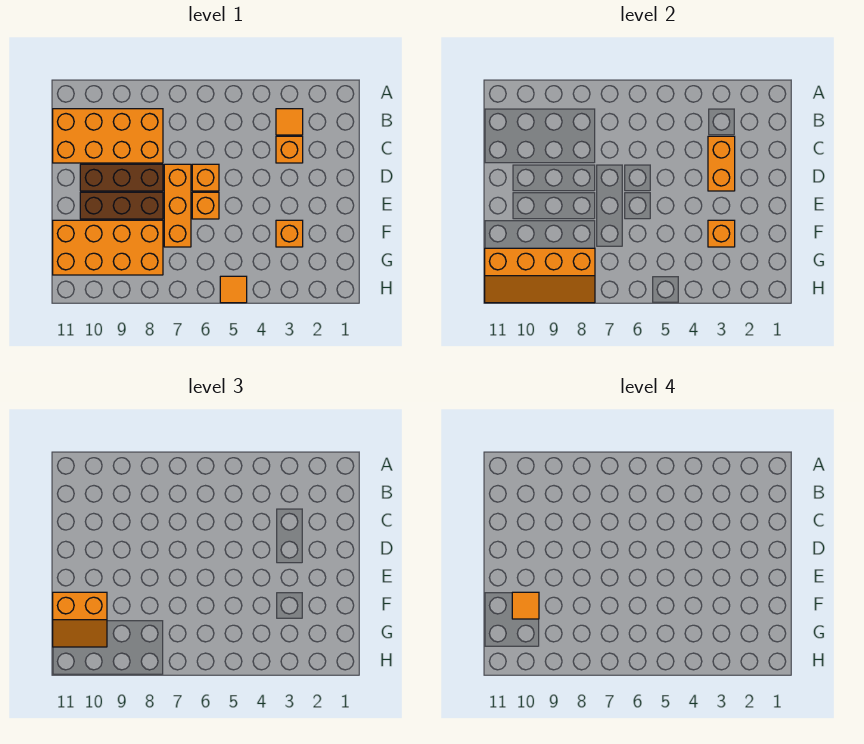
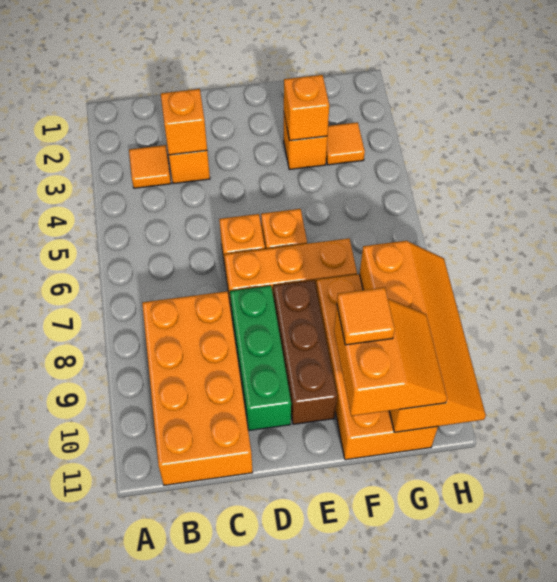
orange 1x2 brick [708,136,735,191] -> orange 1x1 brick [161,89,207,155]
brown 1x3 brick [80,164,163,191] -> green 1x3 brick [230,286,291,430]
orange 1x1 tile [220,276,247,303] -> orange 1x1 tile moved to [326,122,365,165]

